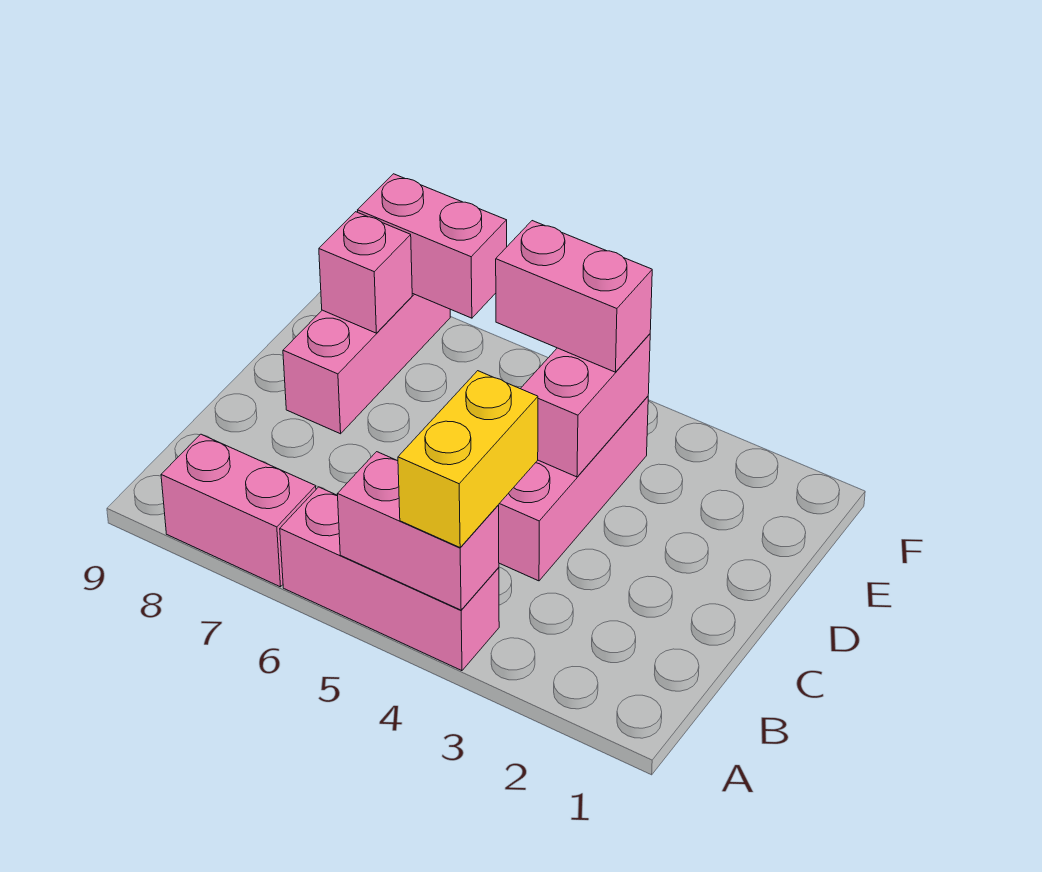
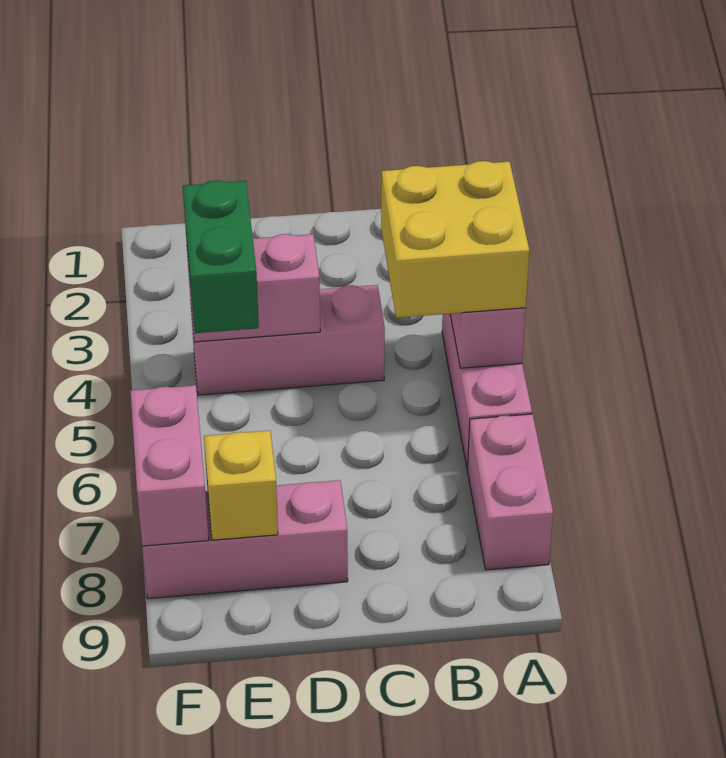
yellow 1x2 brick [398,371,538,547] -> yellow 2x2 brick [381,161,529,318]
pink 1x2 brick [496,221,652,372] -> green 1x2 brick [183,180,259,333]
pink 1x1 brick [319,212,412,333] -> yellow 1x1 brick [204,430,278,540]

